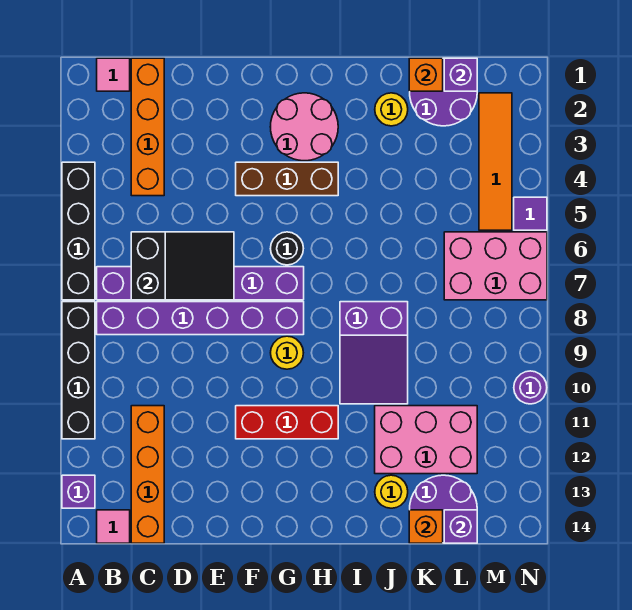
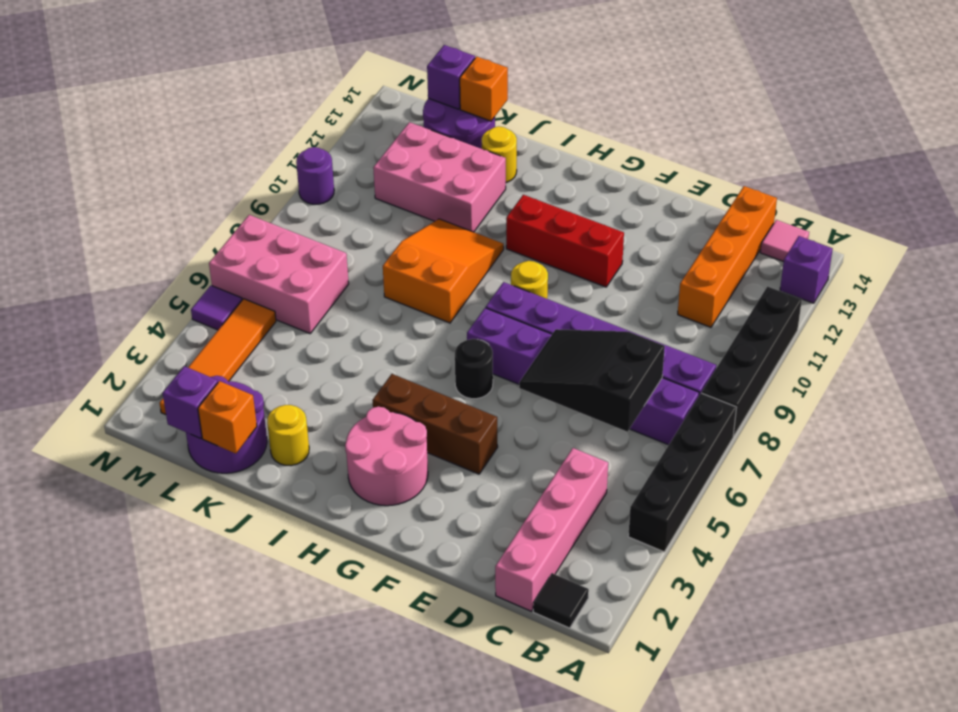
pink 1x1 tile [97,58,130,91] -> black 1x1 tile [533,573,589,628]
orange 1x4 brick [131,58,164,196] -> pink 1x4 brick [495,448,608,611]
purple 2x3 slope [340,302,408,404] -> orange 2x3 slope [383,219,504,323]

